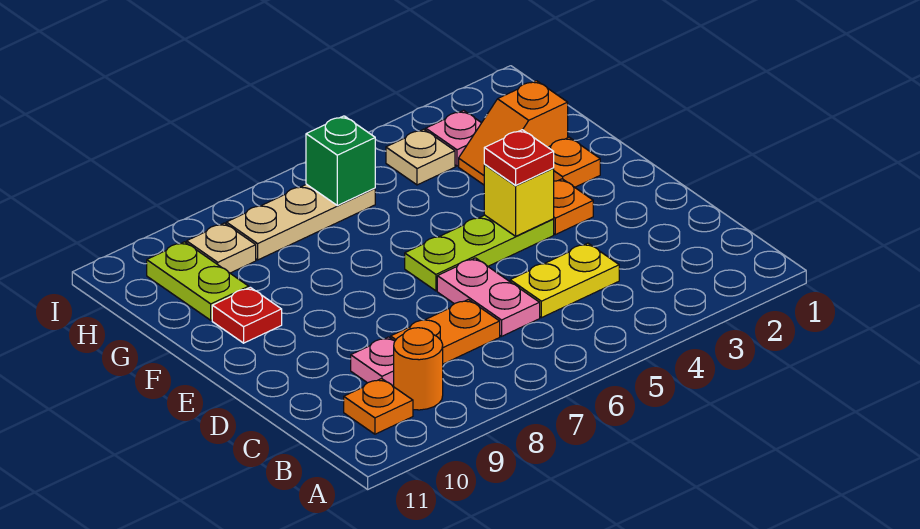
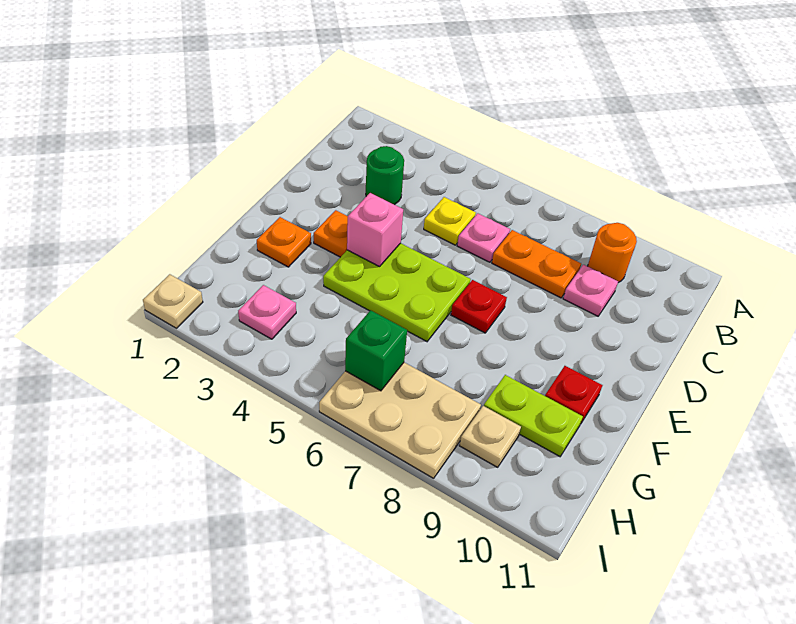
orange 1x1 plate [344,379,413,434] -> none
none -> green 1x1 round brick [366,146,404,205]
yellow 1x2 plate [510,243,619,318] -> yellow 1x1 plate [424,197,476,245]
pink 1x2 plate [437,258,540,336] -> pink 1x1 plate [457,213,510,262]
lime 1x3 plate [405,215,554,291] -> lime 2x3 plate [323,243,471,341]
yellow 1x1 brick [484,165,554,236] -> pink 1x1 brick [347,193,403,267]
red 1x1 plate [484,130,554,185] -> red 1x1 plate moved to [451,280,507,333]
orange 1x2 slope [459,81,568,185] -> none
lime 1x2 plate [147,242,249,320] -> lime 1x2 plate turned to [484,375,583,456]
tan 1x1 plate [386,129,455,185] -> tan 1x1 plate moved to [143,274,203,328]
tan 1x3 plate [226,184,375,260] -> tan 2x3 plate [319,362,481,478]

